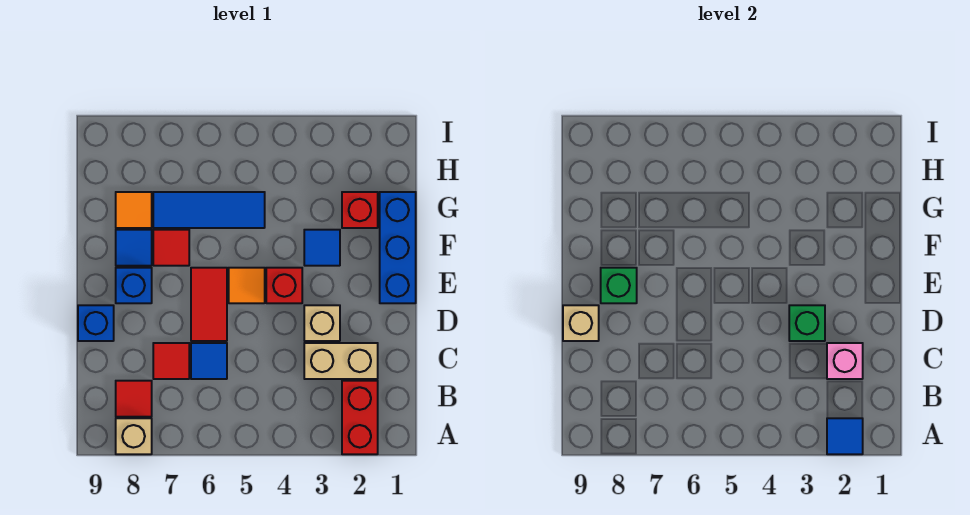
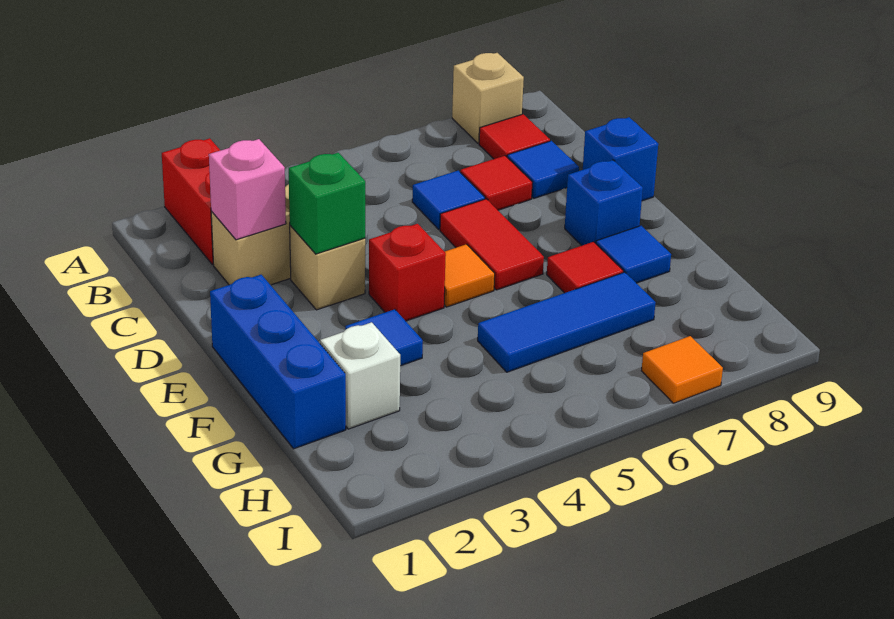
blue 1x1 tile [827,418,863,454] -> blue 1x1 tile moved to [507,141,579,198]
tan 1x1 brick [563,305,599,341] -> none
green 1x1 brick [601,268,637,303] -> none
red 1x1 brick [342,192,378,228] -> white 1x1 brick [320,322,400,429]
orange 1x1 tile [116,192,152,228] -> orange 1x1 tile moved to [641,336,723,403]

